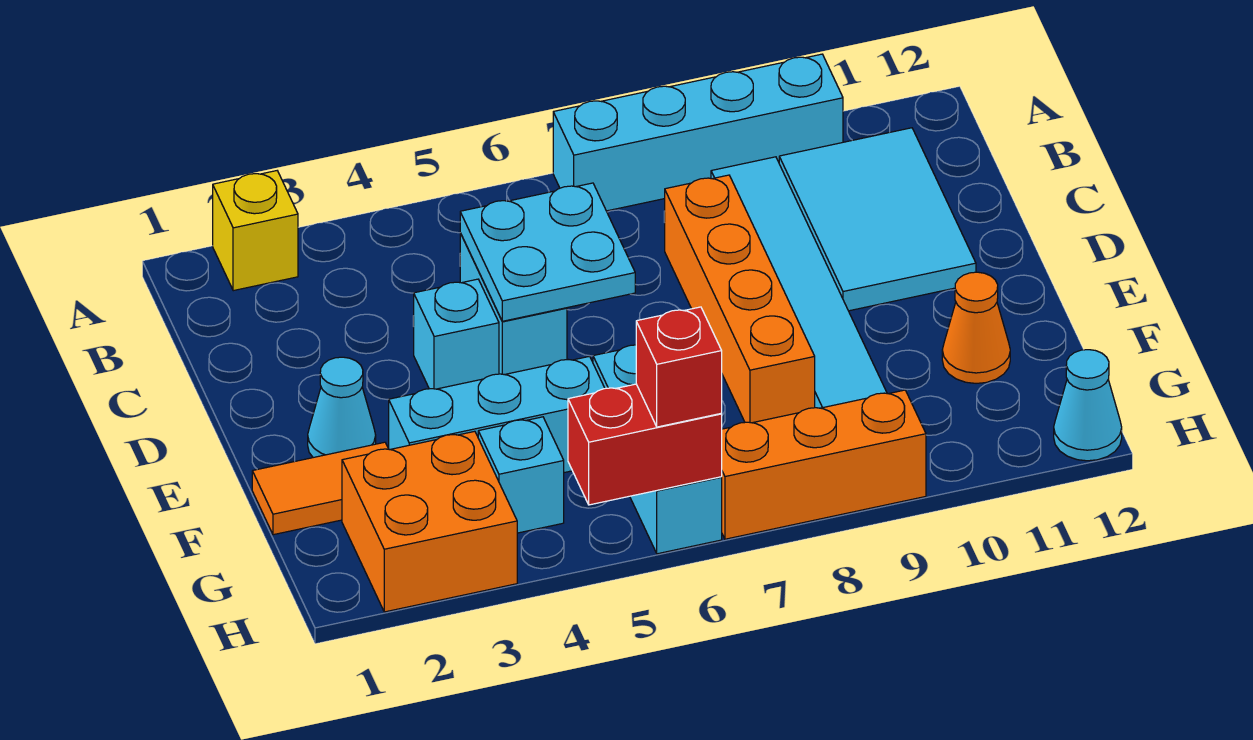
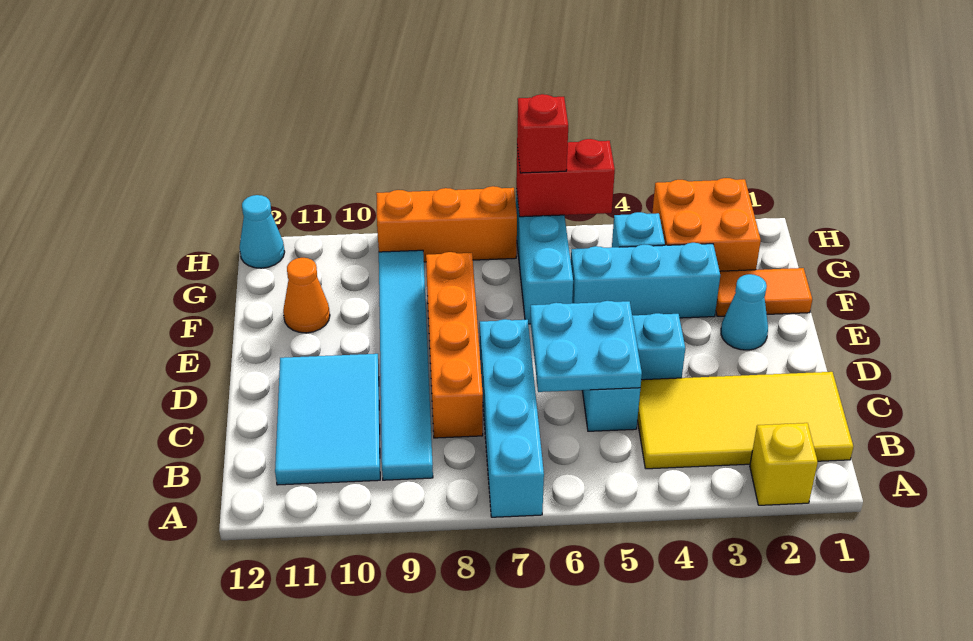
cyan 1x4 brick [553,54,843,211] -> cyan 1x4 brick turned to [480,319,544,517]
none -> yellow 2x4 tile [637,372,853,469]

